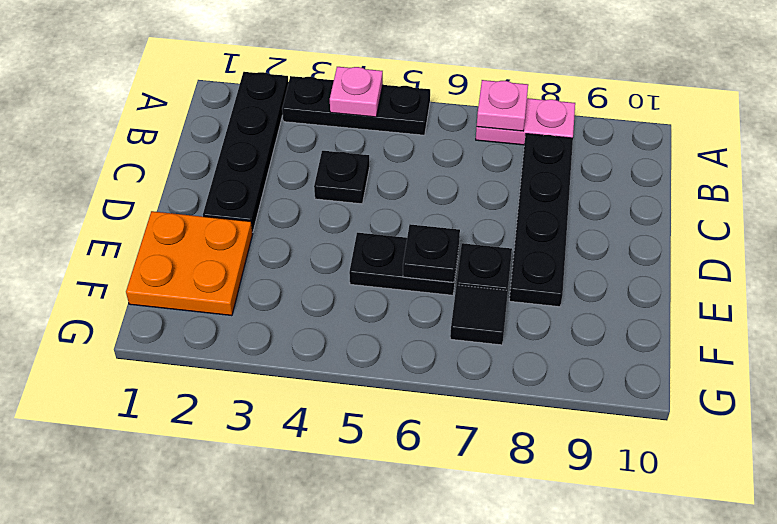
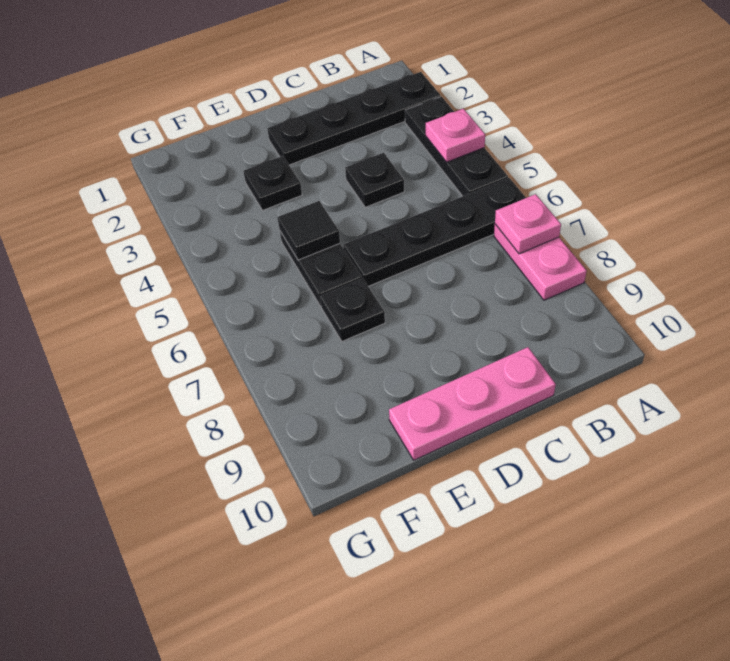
black 1x4 plate [509,134,573,307] -> black 1x4 plate moved to [343,178,526,286]
none -> pink 1x3 plate [389,347,556,460]
orange 2x2 plate [126,211,253,316] -> none
black 1x1 plate [403,224,460,282] -> black 1x1 plate moved to [244,156,302,211]
black 1x1 tile [450,285,508,345] -> black 1x1 tile moved to [277,201,340,260]

